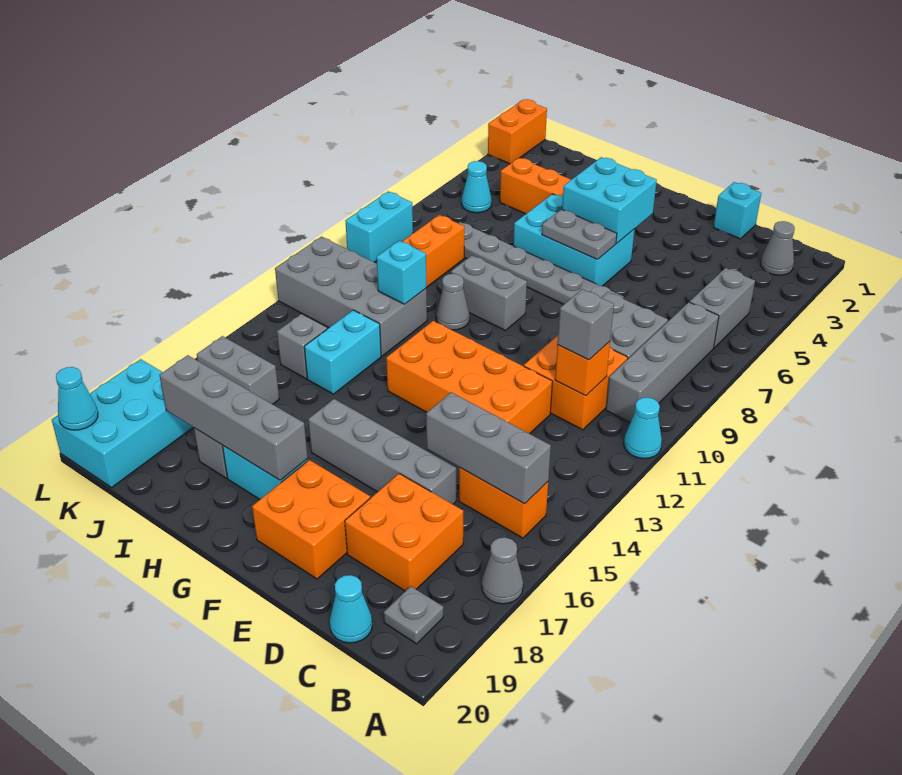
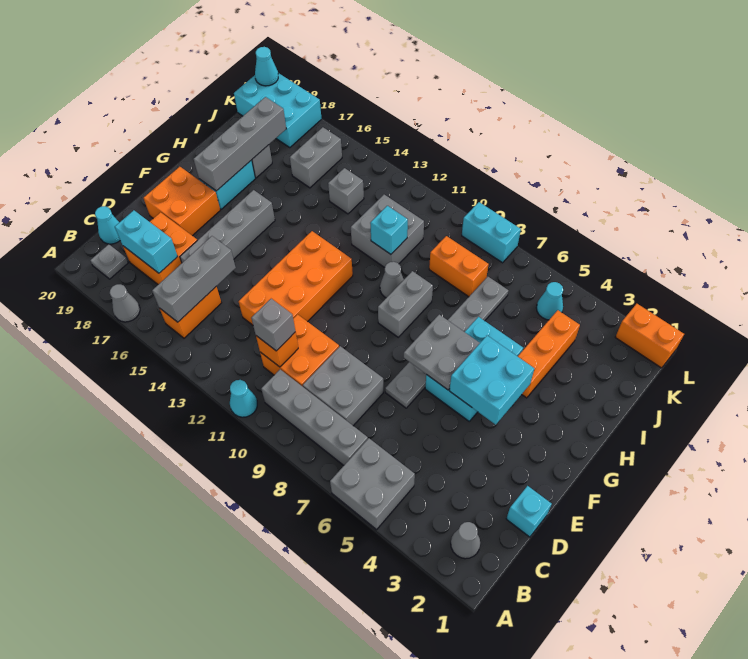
grey 1x2 brick [690,268,755,348] -> grey 2x2 brick [330,438,415,529]
grey 1x2 plate [542,209,617,259] -> grey 2x2 plate [404,315,480,390]
grey 2x4 brick [275,237,427,356] -> grey 2x2 brick [351,195,424,268]
cyan 1x2 brick [304,310,381,394] -> cyan 1x2 brick moved to [115,210,178,273]

